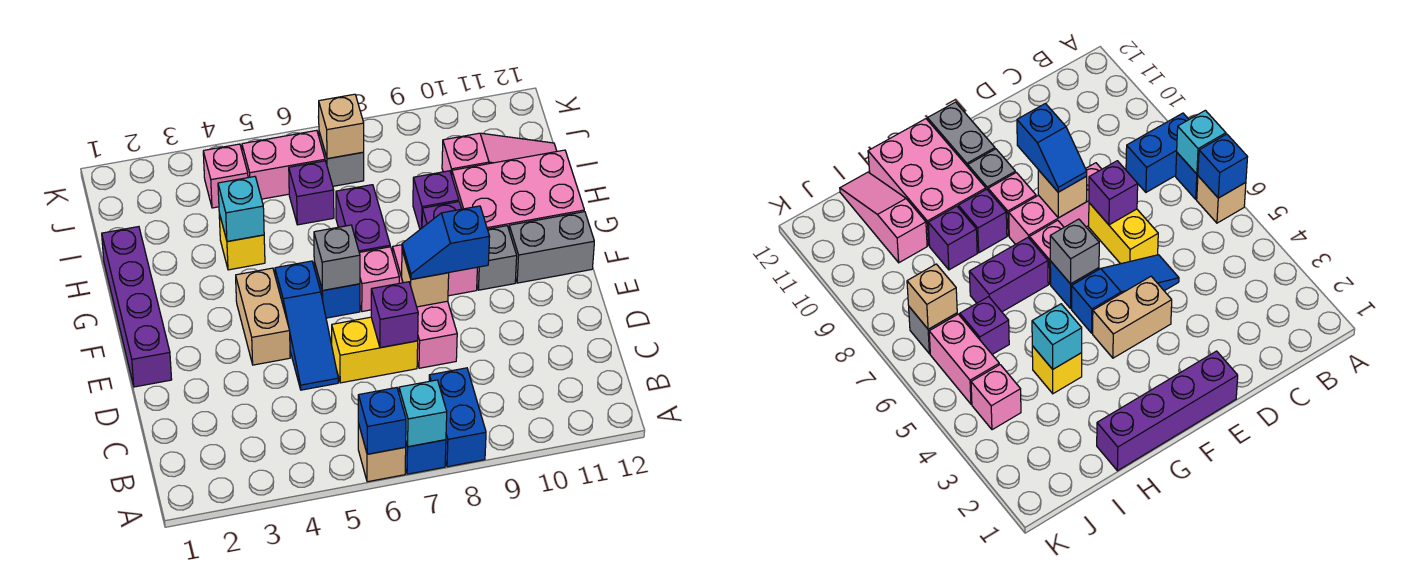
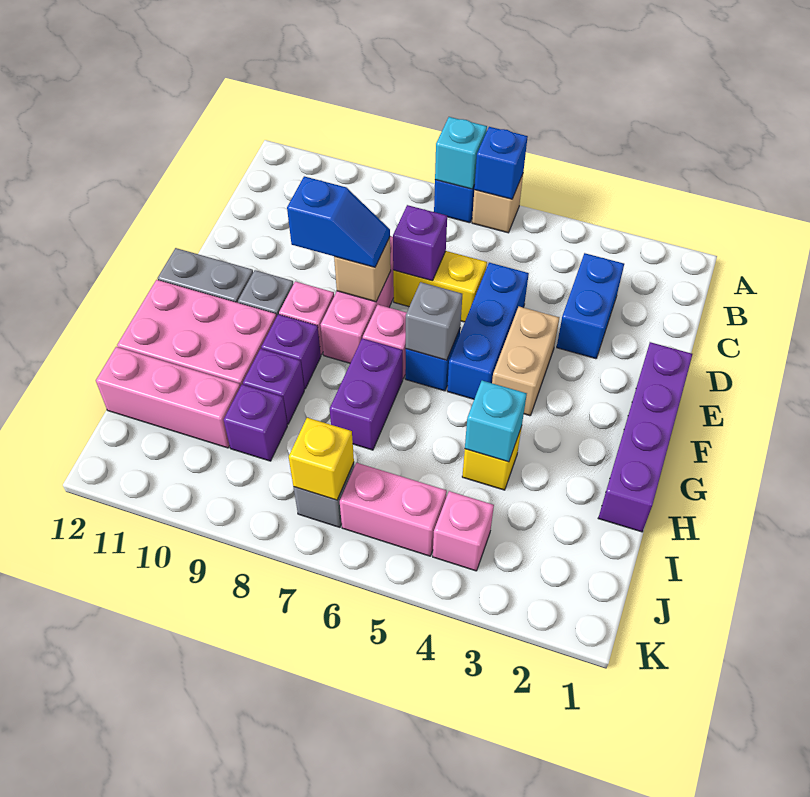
blue 1x2 brick [429,368,486,467] -> blue 1x2 brick moved to [557,253,624,359]
blue 1x3 slope [275,261,338,390] -> blue 1x3 brick [447,263,529,399]
purple 1x1 brick [289,161,334,225] -> purple 1x1 brick moved to [224,385,287,461]
pink 1x3 slope [442,133,557,175] -> pink 1x3 brick [96,347,240,448]
tan 1x1 brick [319,94,364,159] -> yellow 1x1 brick [289,418,354,500]

